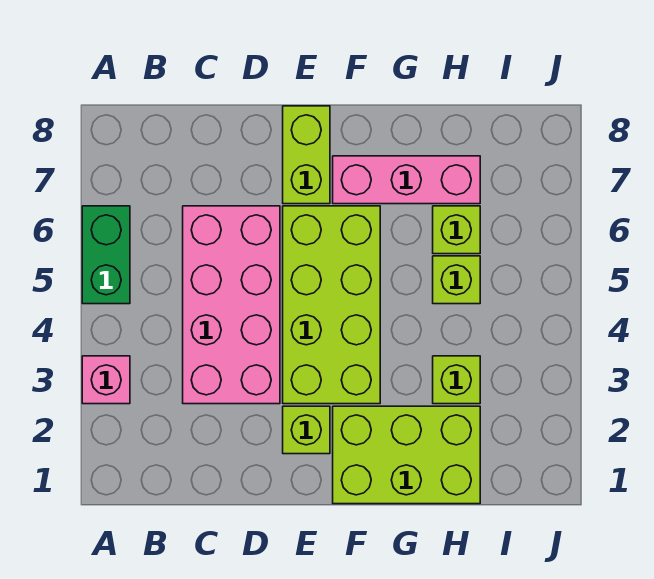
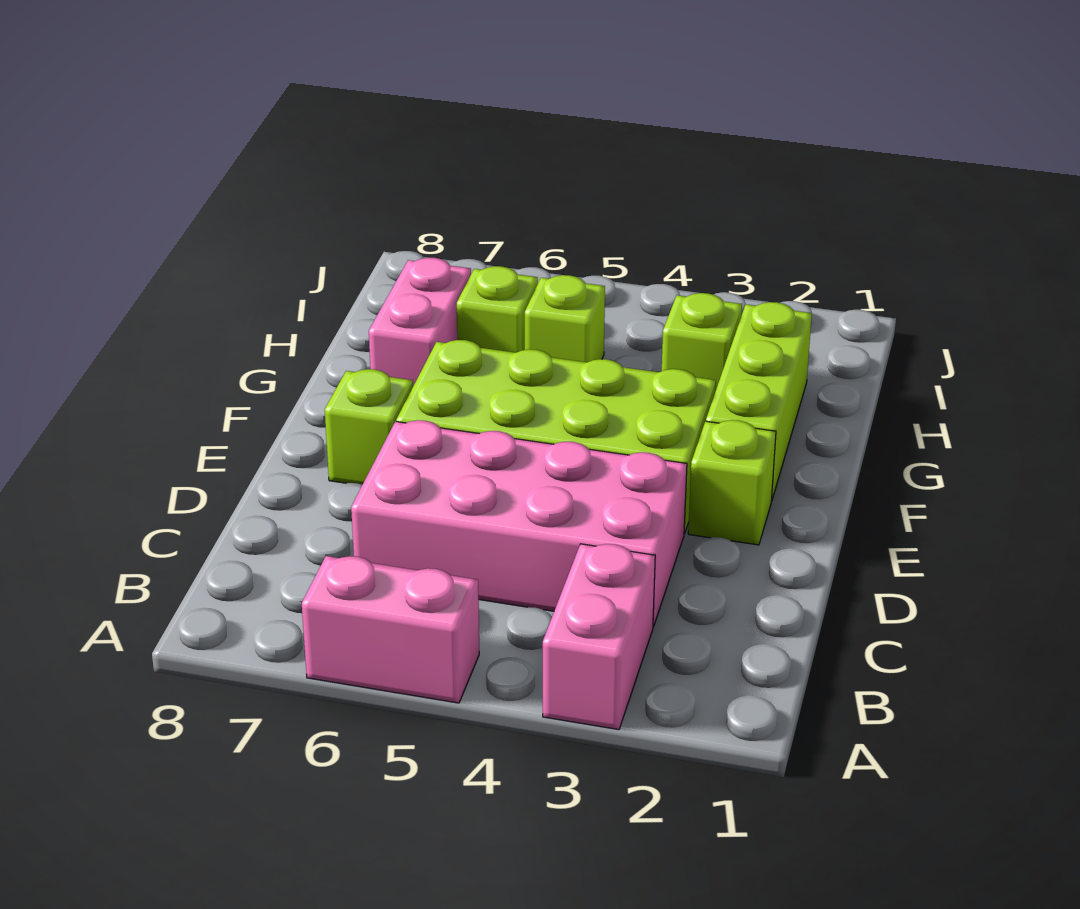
pink 1x1 brick [82,356,130,404] -> pink 1x2 brick [543,544,655,730]
green 1x2 brick [82,206,130,304] -> pink 1x2 brick [302,556,479,703]
lime 1x2 brick [283,106,330,204] -> lime 1x1 brick [325,369,413,485]
lime 2x3 brick [333,406,480,504] -> lime 1x3 brick [706,302,812,501]
pink 1x3 brick [333,156,480,204] -> pink 1x2 brick [369,258,471,386]

